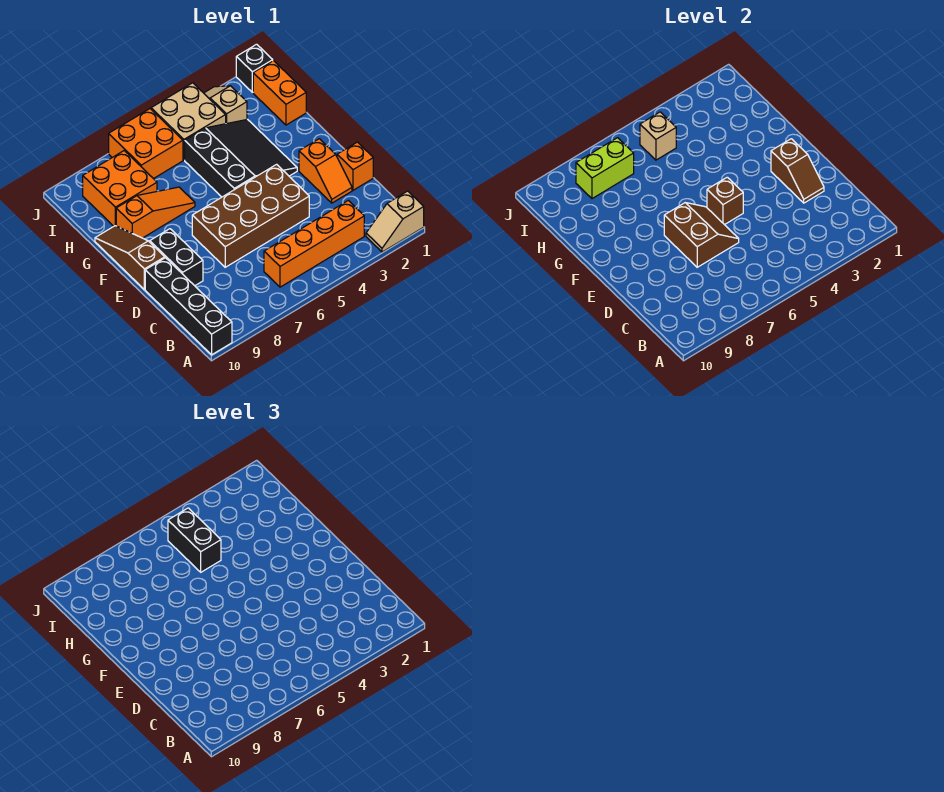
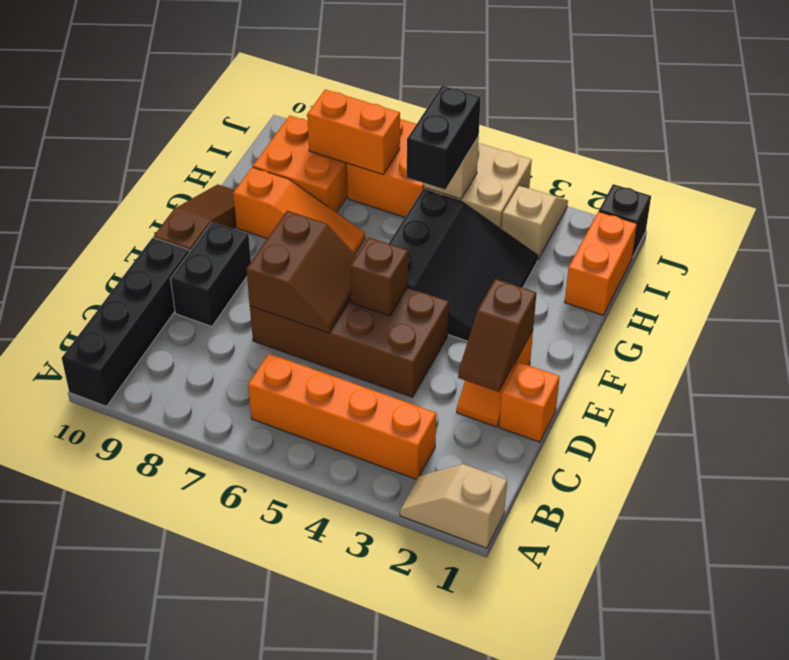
lime 1x2 brick [576,138,634,199] -> orange 1x2 brick [307,89,400,174]

